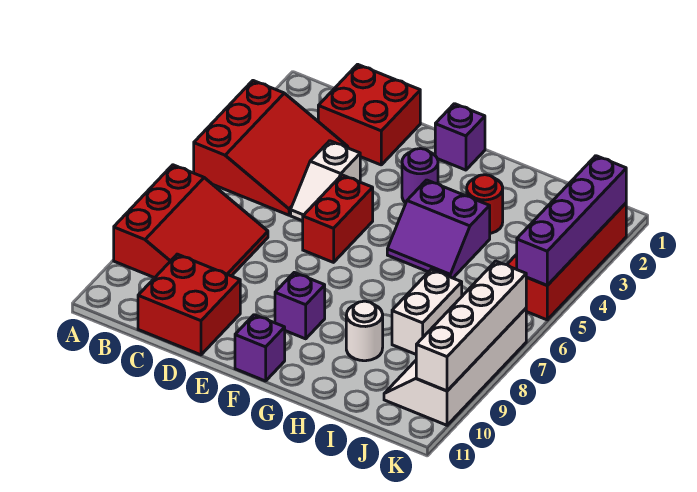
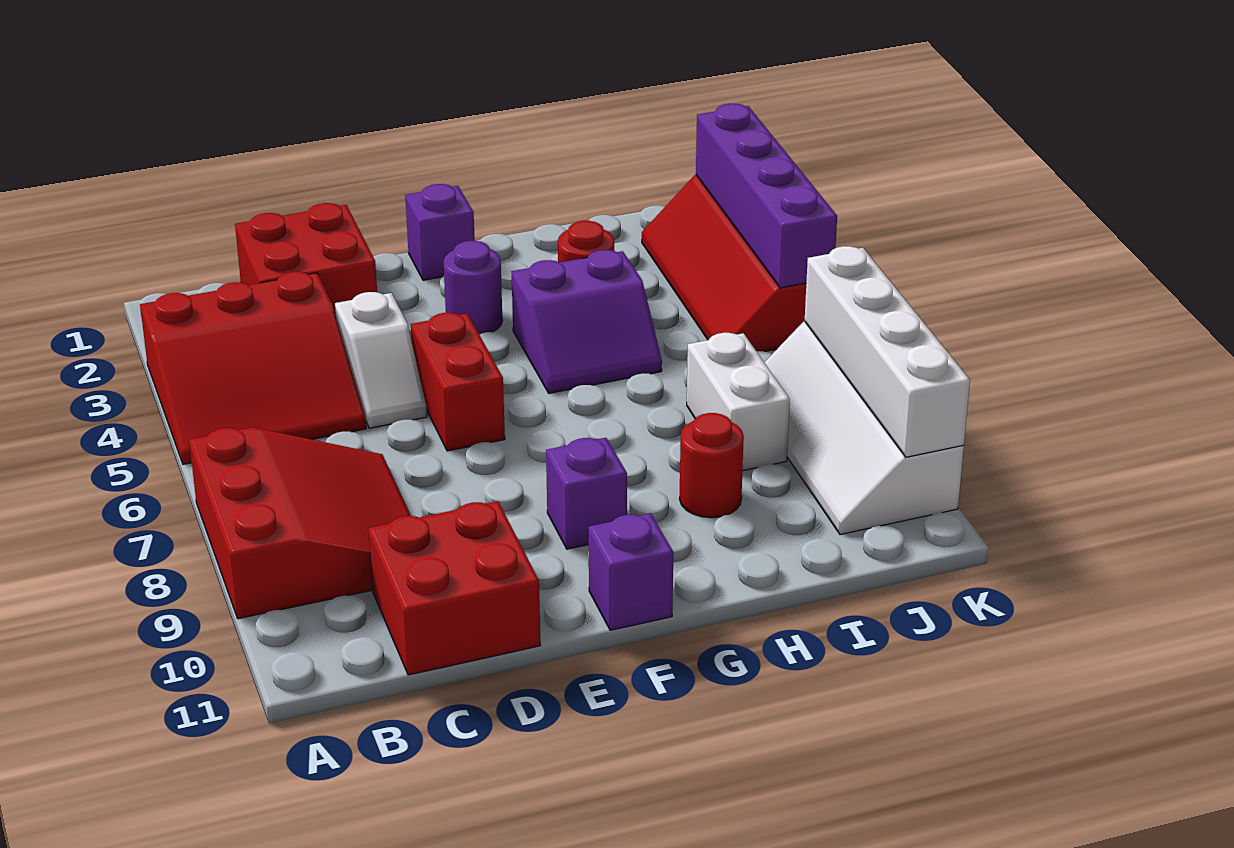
red 3x3 slope [194,81,348,215] -> red 3x3 slope turned to [140,272,366,464]
white 1x1 round brick [346,301,383,361] -> red 1x1 round brick [679,413,744,518]

